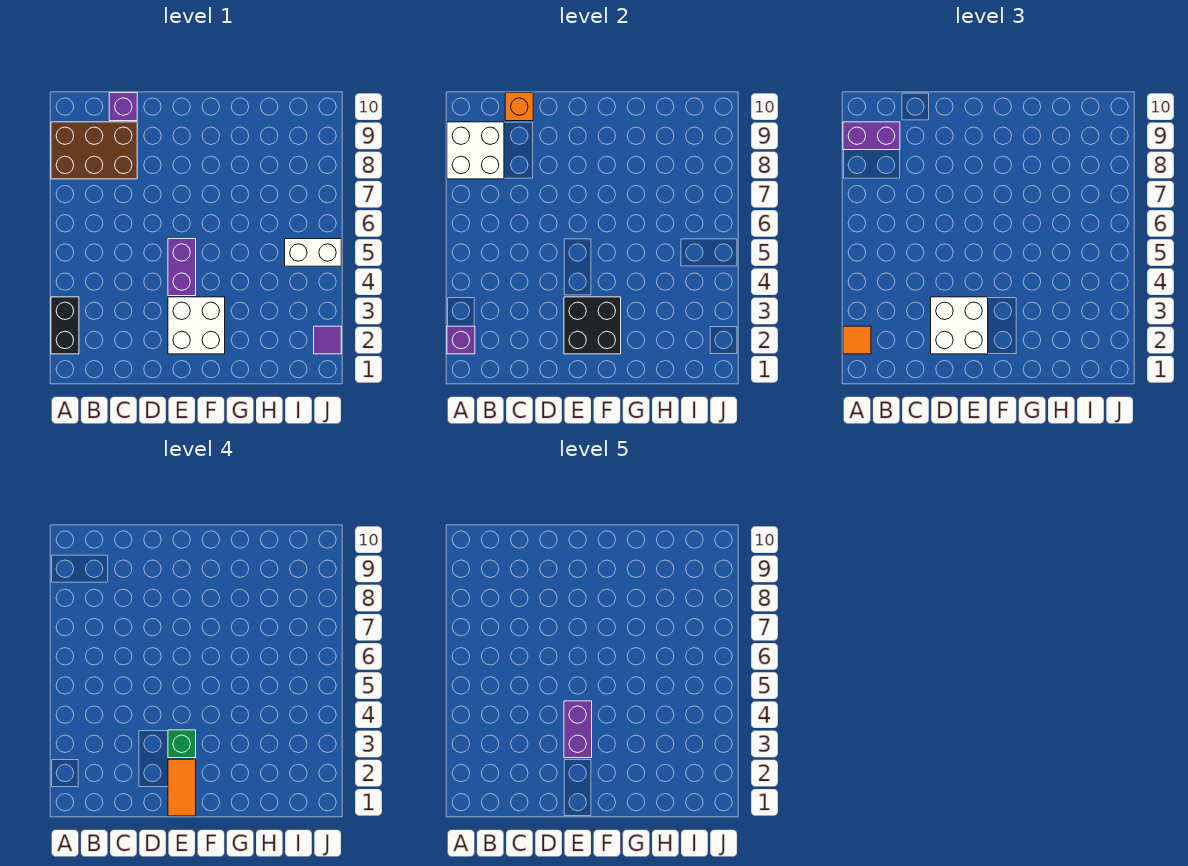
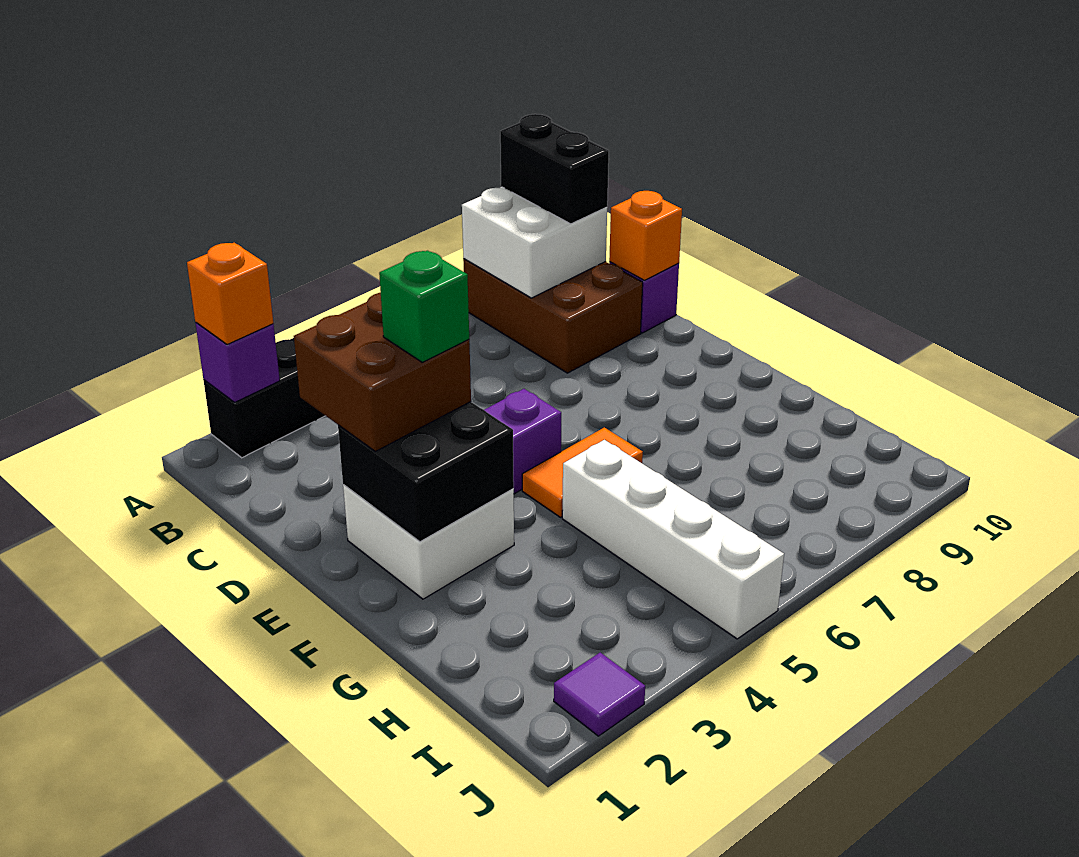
orange 1x1 tile [843,326,871,354] -> orange 1x1 brick [187,243,273,345]
purple 1x2 brick [843,122,900,150] -> black 1x2 brick [500,114,609,224]
white 2x2 brick [931,297,988,354] -> brown 2x2 brick [294,292,471,451]
orange 1x2 tile [168,759,196,816] -> orange 1x2 tile moved to [522,427,643,517]
purple 1x2 brick [564,701,592,758] -> none
white 1x2 brick [285,239,341,266] -> white 1x4 brick [562,440,784,639]

